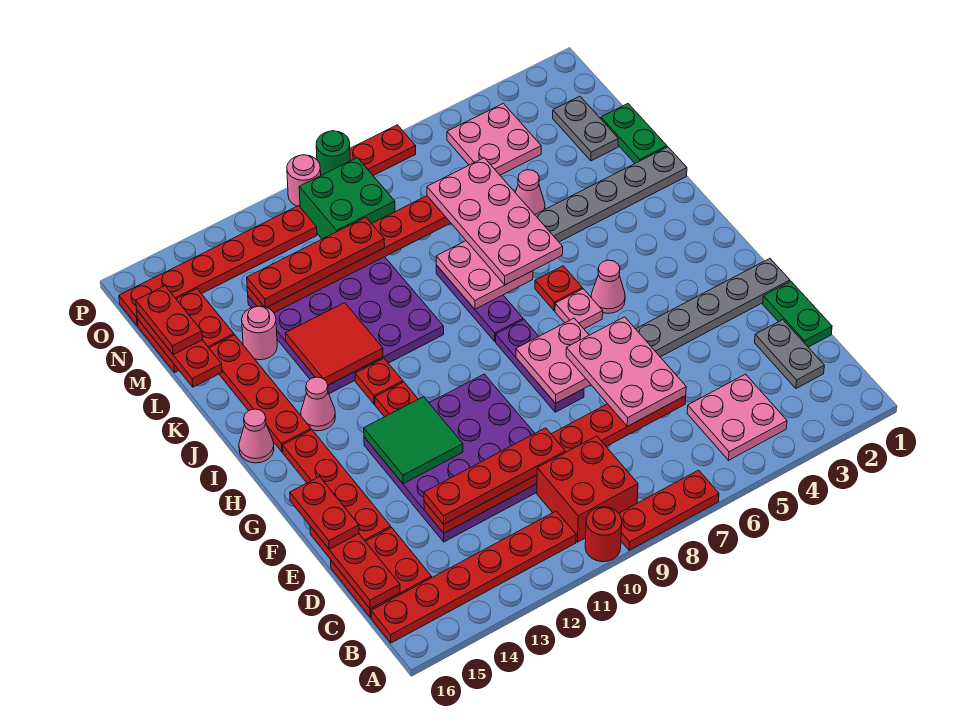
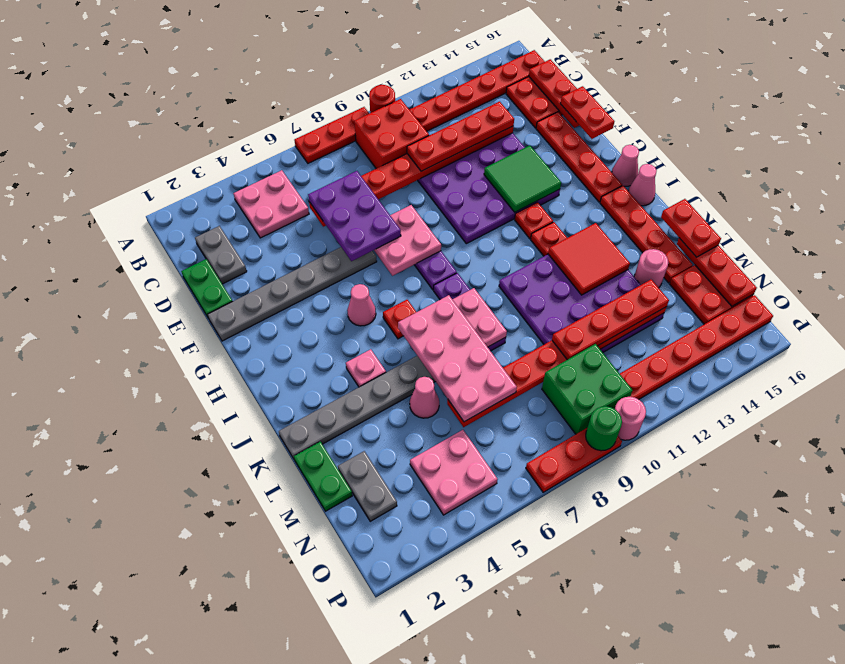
pink 2x3 plate [566,317,686,426] -> purple 2x3 plate [308,171,401,261]
pink 1x1 plate [555,289,603,329] -> pink 1x1 plate moved to [346,349,386,387]
pink 1x1 cone [301,377,335,431] -> pink 1x1 cone moved to [612,145,639,186]
red 1x2 plate [136,286,203,355] -> red 1x2 plate moved to [661,199,721,257]

